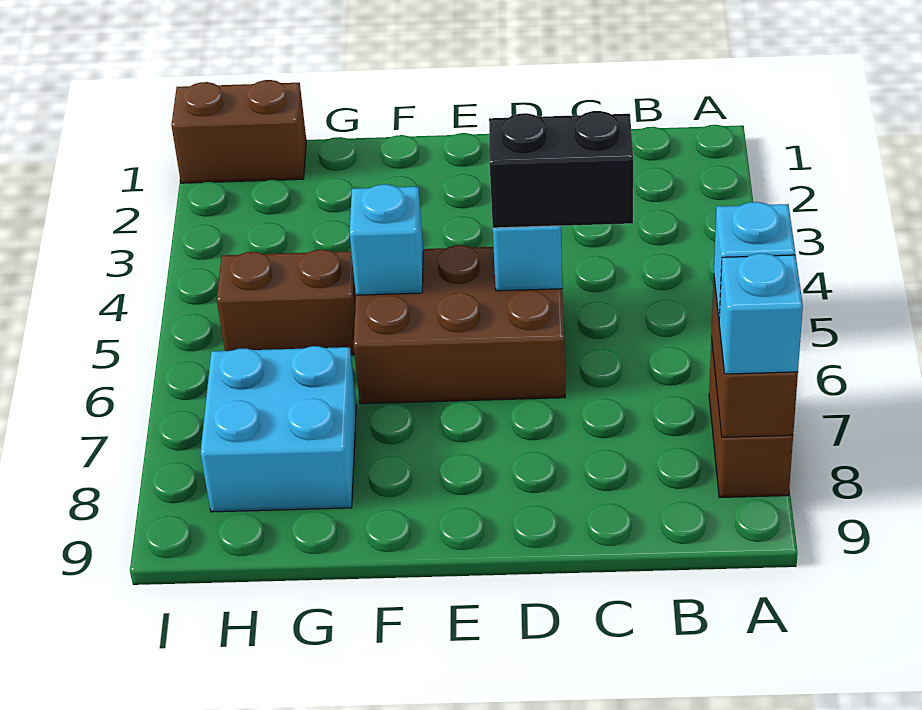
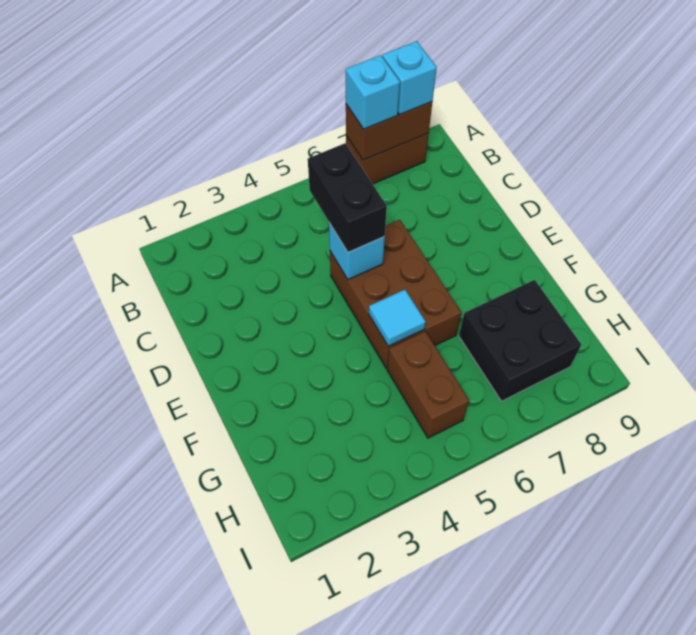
cyan 1x1 brick [350,184,423,295] -> cyan 1x1 tile [369,290,426,346]
cyan 2x2 brick [201,346,356,512] -> black 2x2 brick [459,280,581,401]
brown 1x2 brick [171,80,306,183] -> none

